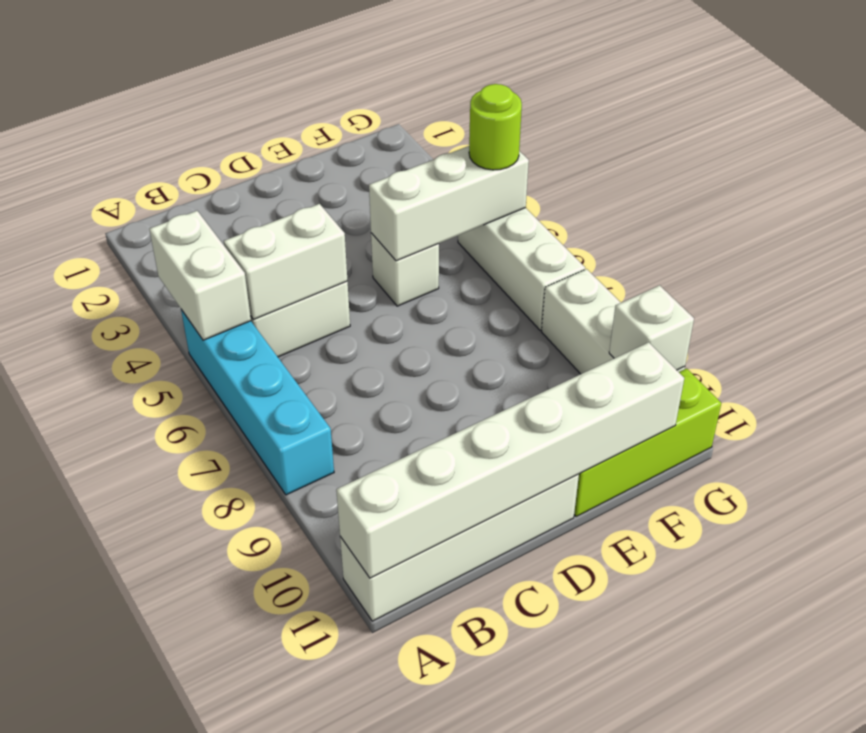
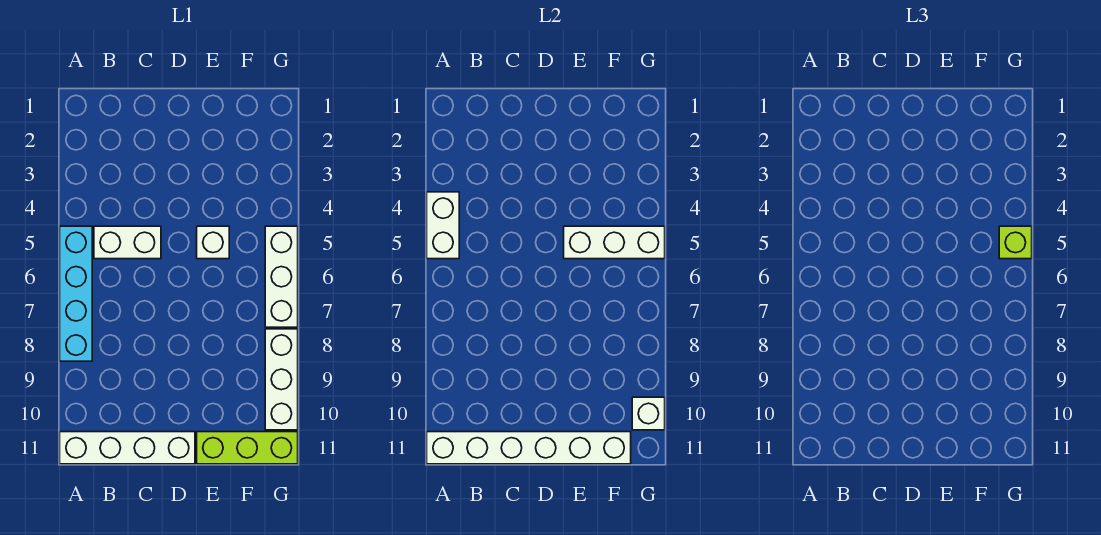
white 1x2 brick [224,204,348,320] -> none
lime 1x1 round brick [469,84,522,170] -> lime 1x1 brick [999,226,1032,259]

